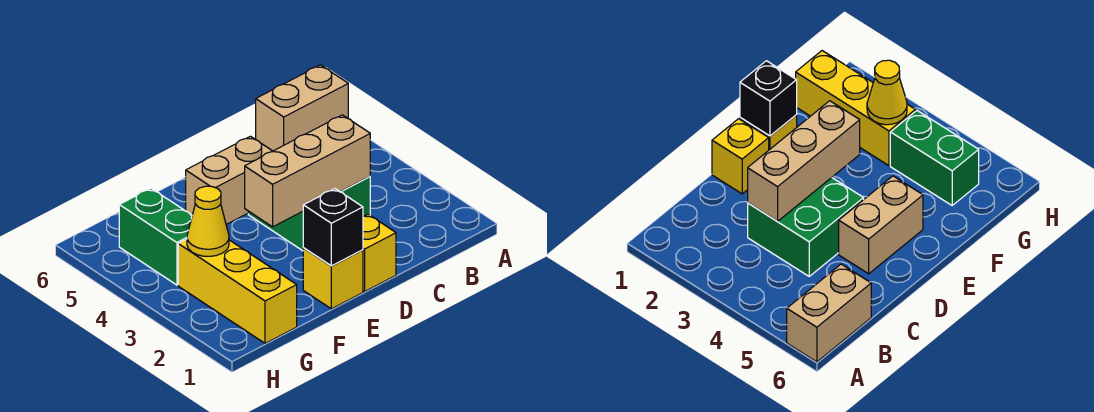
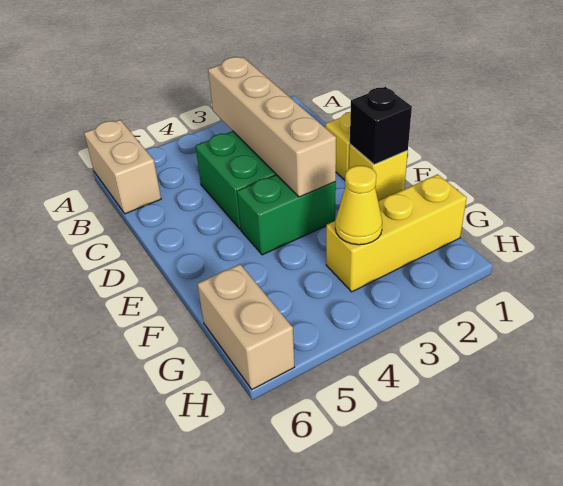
tan 1x3 brick [245,115,370,227] -> tan 1x4 brick [208,57,336,197]
tan 1x2 brick [186,136,272,224] -> tan 1x2 brick moved to [197,264,295,389]
green 1x2 brick [119,188,192,285] -> green 1x2 brick moved to [237,175,336,255]

